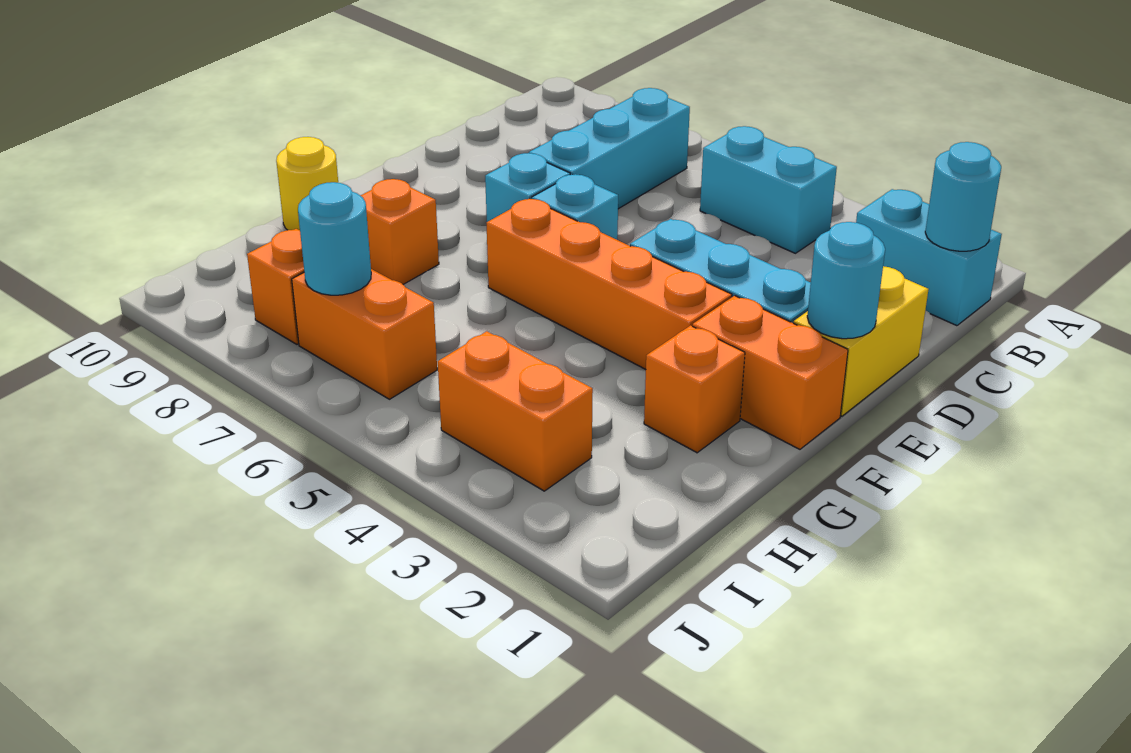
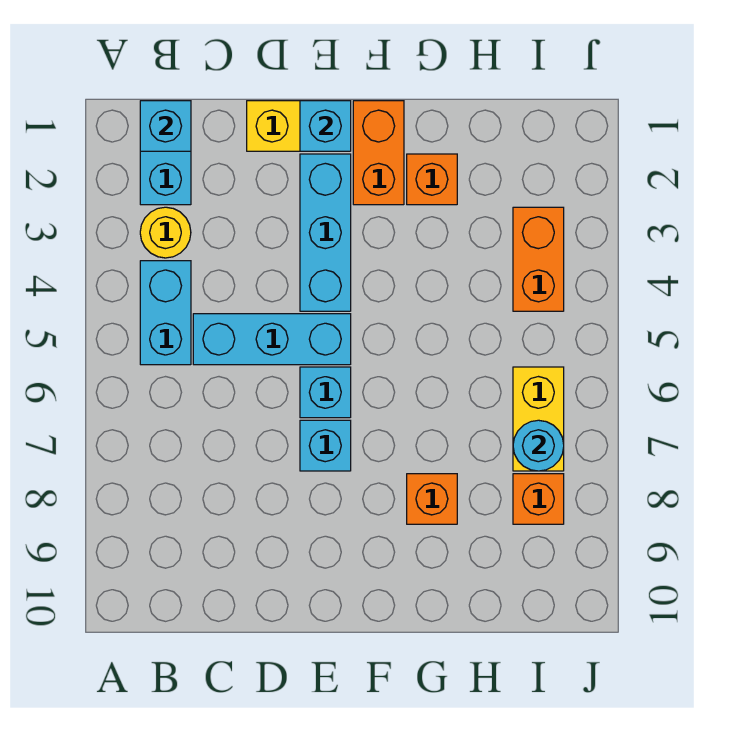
cyan 1x1 round brick [925,142,1001,251] -> cyan 1x1 brick [140,101,191,151]
cyan 1x3 brick [529,88,690,209] -> cyan 1x3 brick moved to [193,314,351,365]
cyan 1x1 round brick [807,222,885,339] -> cyan 1x1 brick [300,101,351,151]
orange 1x4 brick [487,198,732,369] -> none
yellow 1x1 round brick [276,137,338,230] -> yellow 1x1 round brick moved to [140,207,191,258]
orange 1x2 brick [292,269,437,399] -> yellow 1x2 brick [513,367,564,471]

